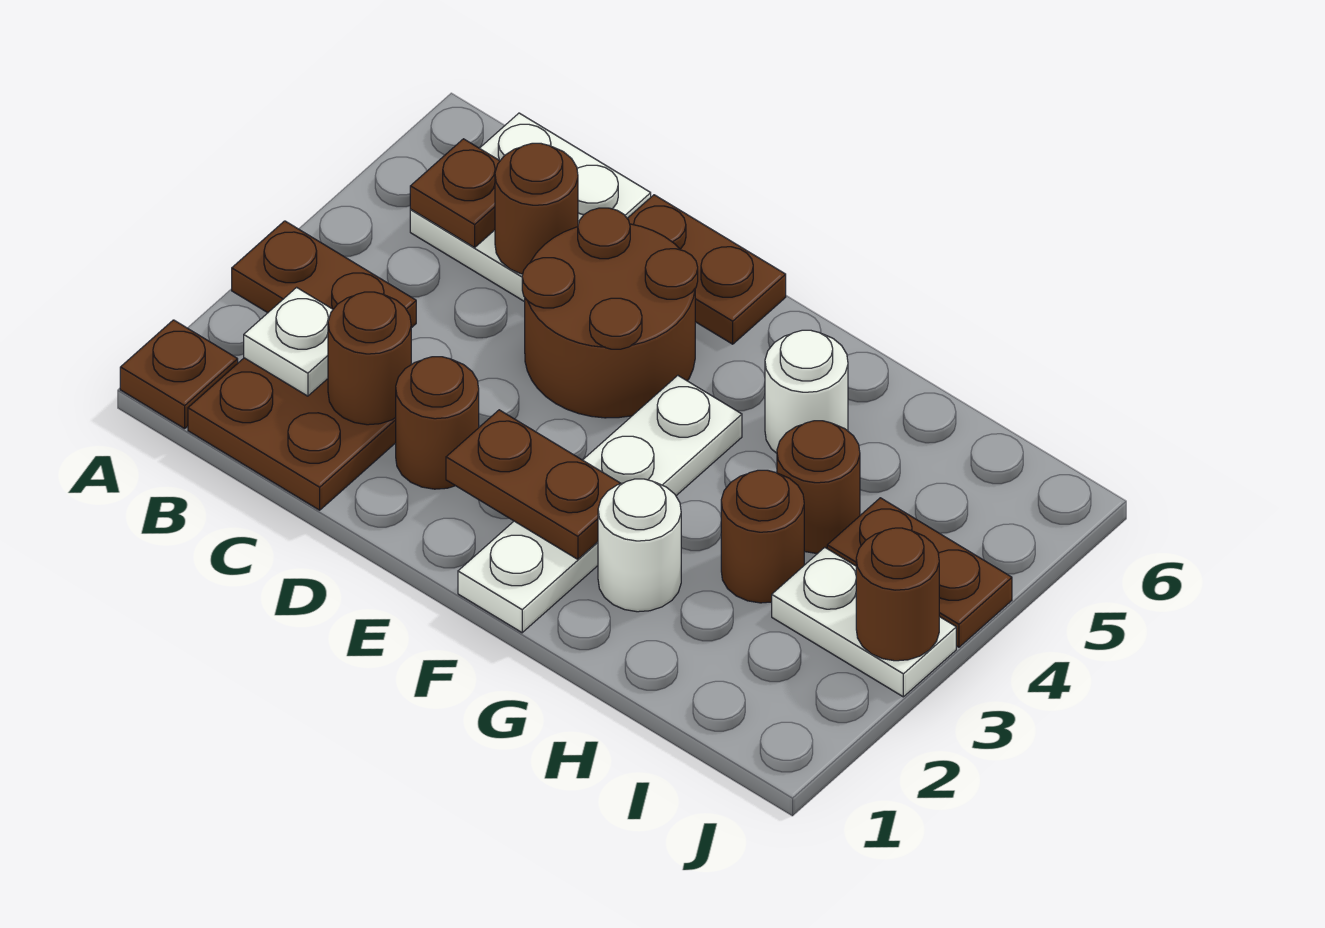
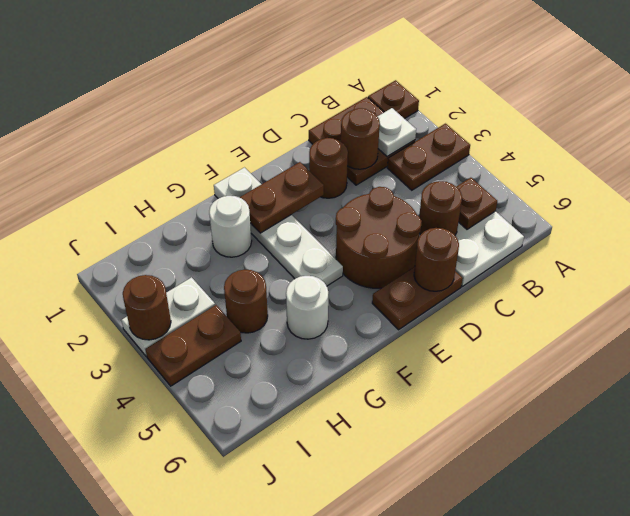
brown 1x1 round brick [721,470,804,603] -> brown 1x1 round brick moved to [414,228,459,291]

